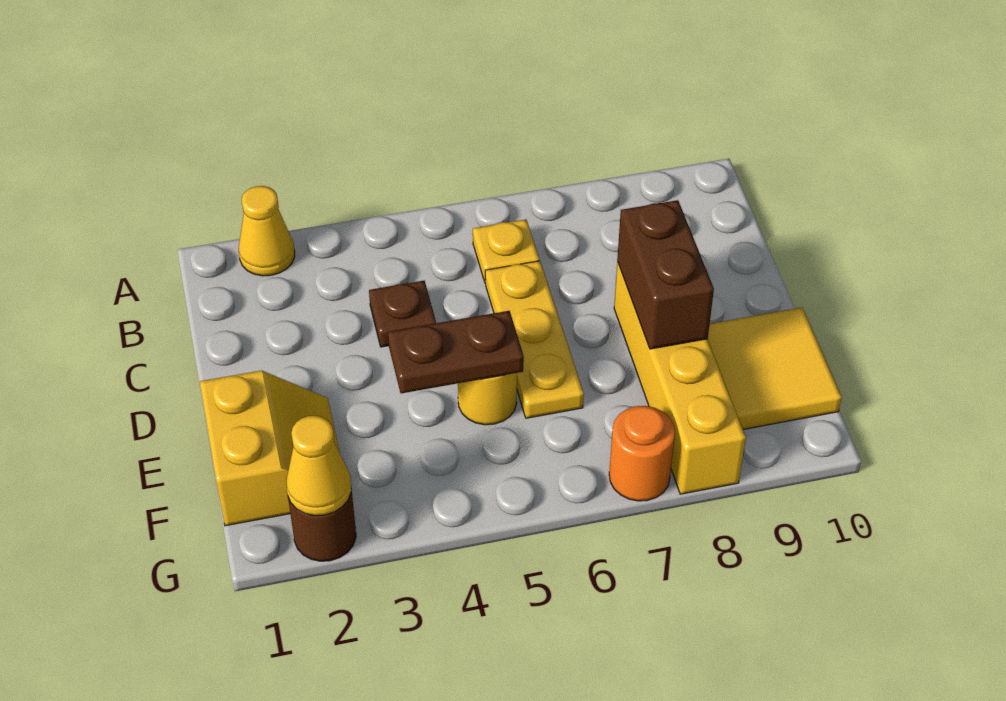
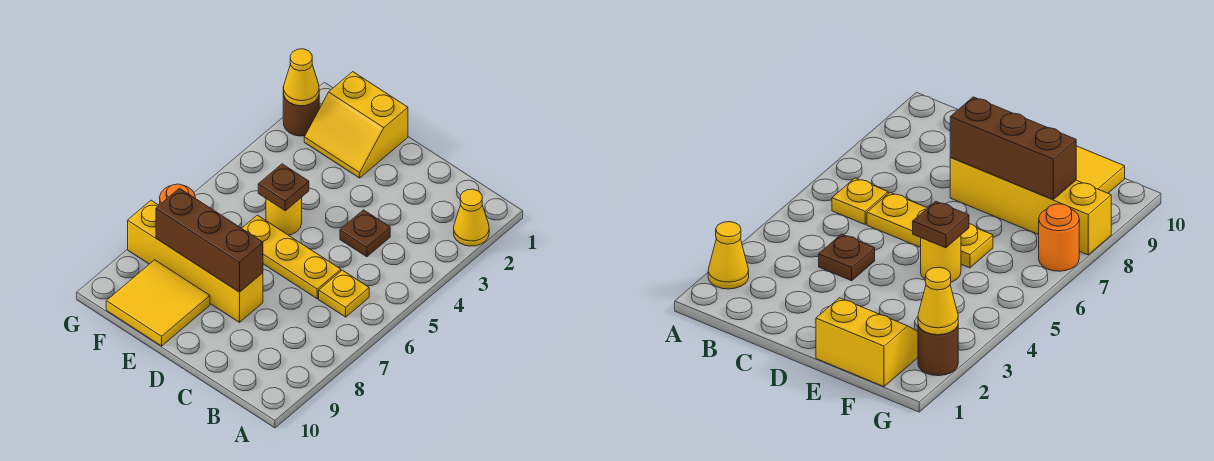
brown 1x2 brick [617,200,714,349] -> brown 1x3 brick [156,188,263,292]
brown 1x2 plate [388,311,524,393] -> brown 1x1 plate [258,164,309,211]

